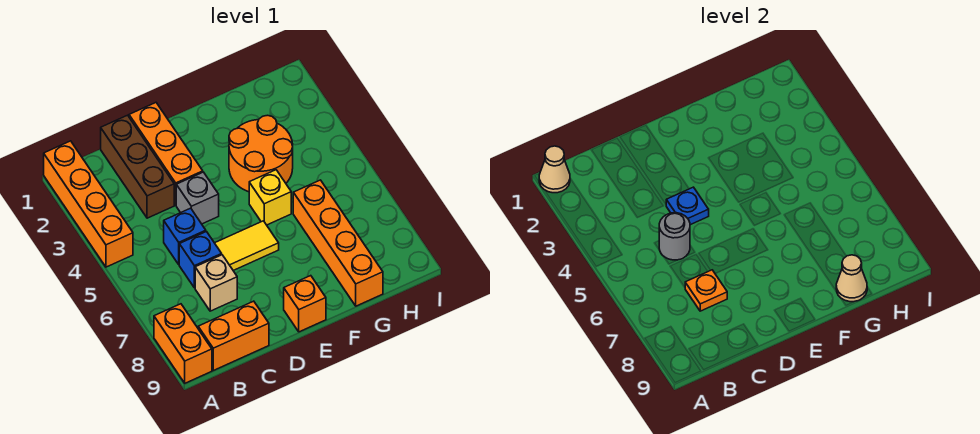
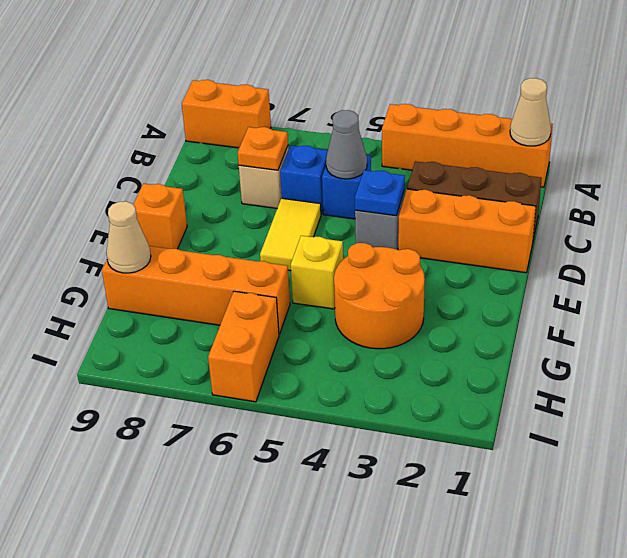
orange 1x2 brick [198,301,269,370] -> orange 1x2 brick moved to [208,291,279,402]
grey 1x1 round brick [659,213,690,260] -> grey 1x1 cone [326,110,367,179]

